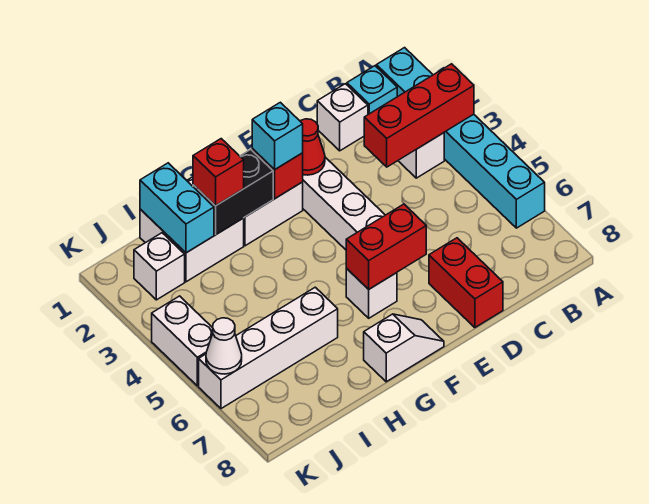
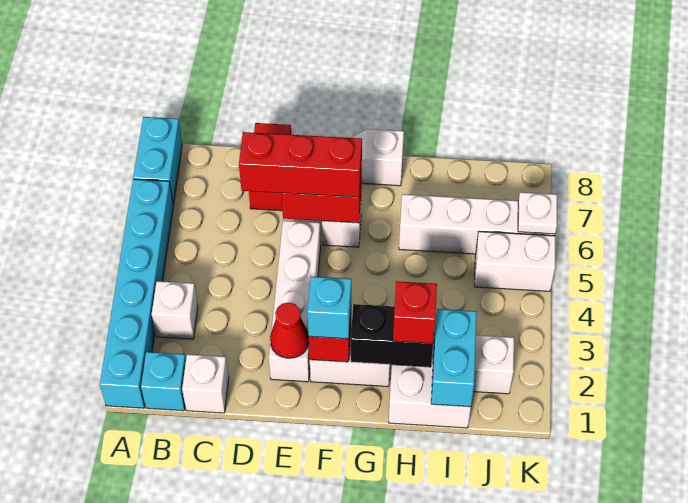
red 1x3 brick [364,64,474,167] -> red 1x3 brick moved to [239,132,362,197]
none -> cyan 1x2 brick [133,117,182,204]
white 1x2 brick [152,296,213,386] -> white 1x2 brick turned to [474,232,555,291]
white 1x1 cone [206,318,242,374] -> white 1x1 plate [518,192,557,234]

